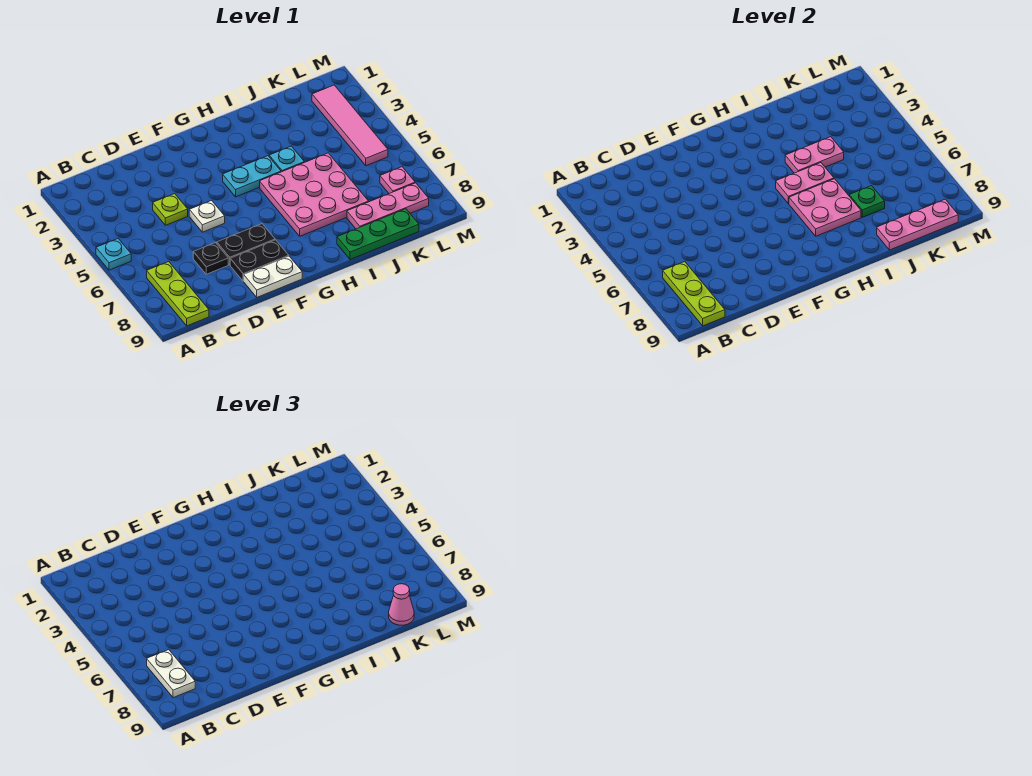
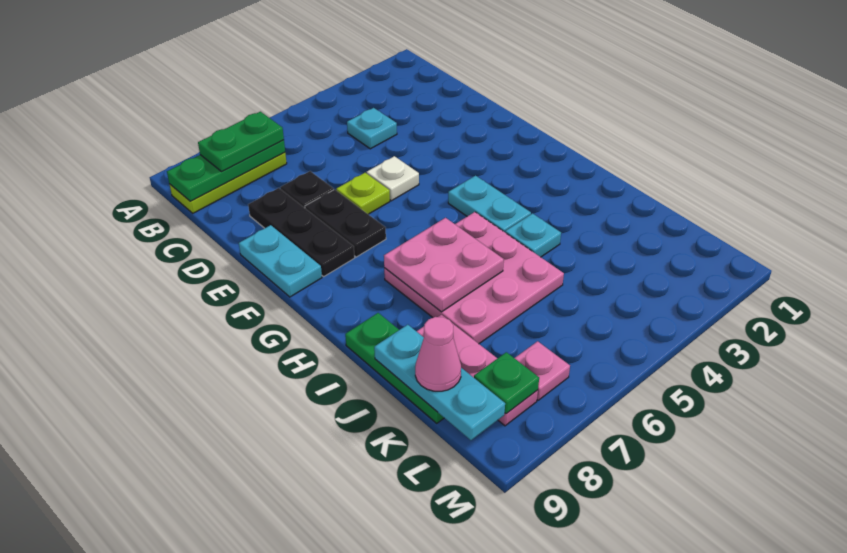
cyan 1x1 plate [96,239,131,270] -> cyan 1x1 plate moved to [347,108,397,149]
lime 1x3 plate [663,262,725,326] -> green 1x3 plate [167,140,285,201]
white 1x2 plate [147,650,195,698] -> green 1x2 plate [198,112,284,171]
lime 1x1 plate [153,194,188,225] -> lime 1x1 plate moved to [336,173,390,214]
black 1x2 plate [230,240,289,281] -> black 1x3 plate [248,188,355,276]
white 1x2 plate [244,256,302,297] -> cyan 1x2 plate [239,225,322,297]
pink 1x2 plate [776,163,834,204] -> none
pink 1x2 plate [785,137,844,173] -> none
green 1x1 plate [849,186,885,217] -> green 1x1 plate moved to [474,352,539,414]
pink 1x3 plate [877,199,958,250] -> cyan 1x3 plate [374,325,505,440]
pink 1x4 tile [312,85,388,166] -> none

